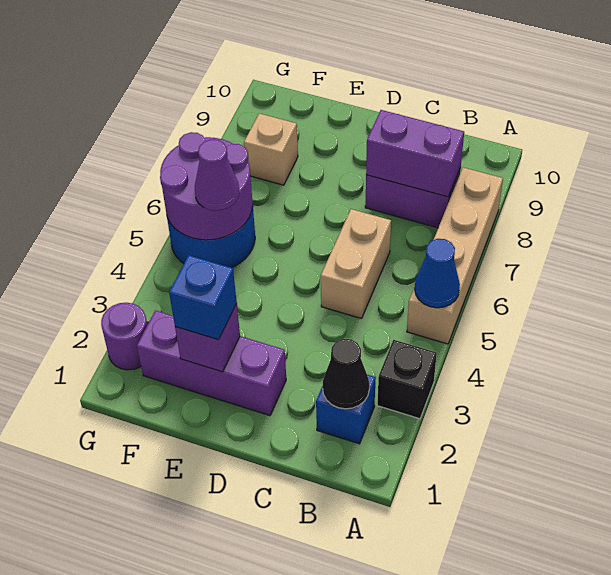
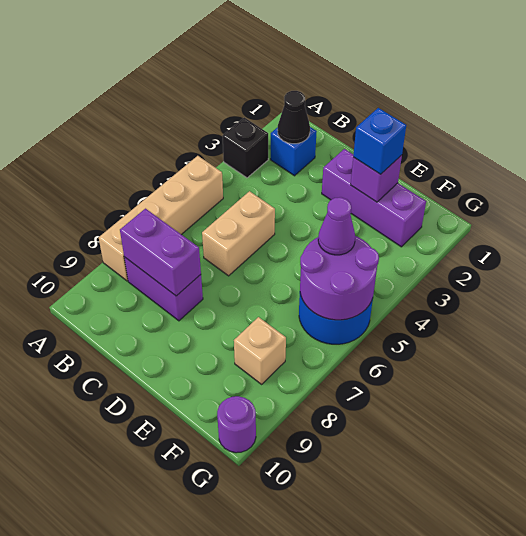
blue 1x1 cone [415,239,460,308] -> none
purple 1x1 round brick [101,303,147,370] -> purple 1x1 round brick moved to [217,396,256,453]

